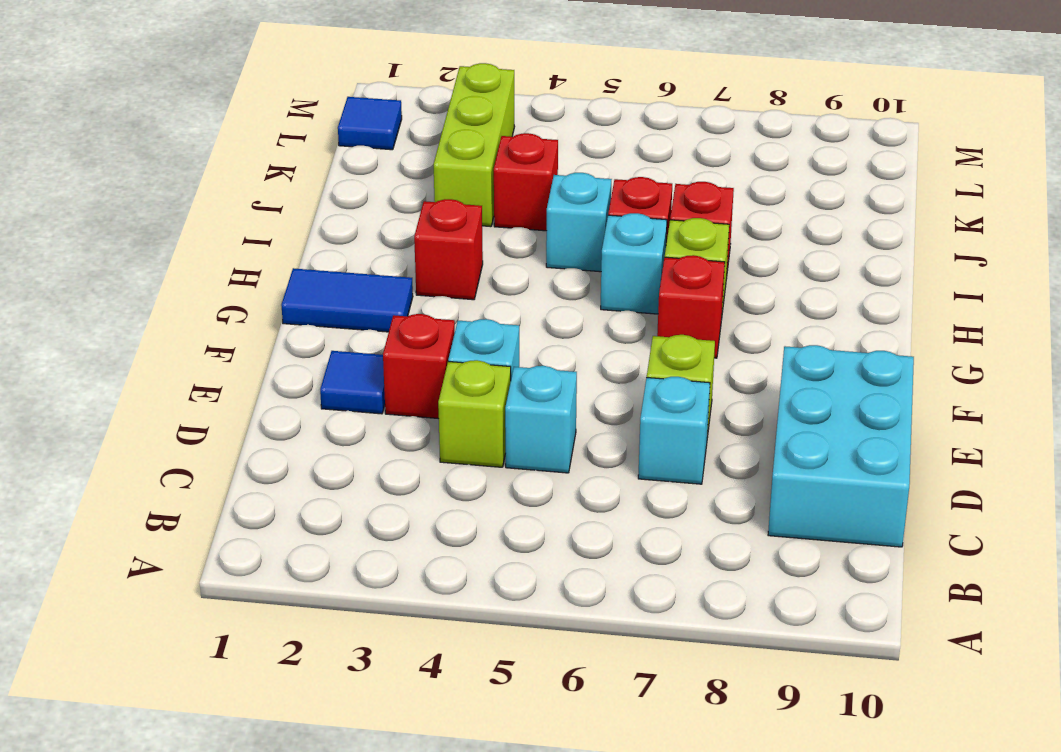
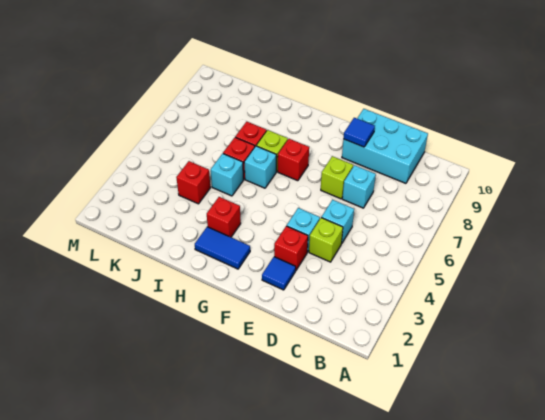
blue 1x2 tile [281,268,413,332] -> blue 1x2 tile turned to [195,227,250,269]
lime 1x3 brick [434,63,515,227] -> none
blue 1x1 tile [338,97,402,150] -> blue 1x1 tile moved to [343,118,375,147]

